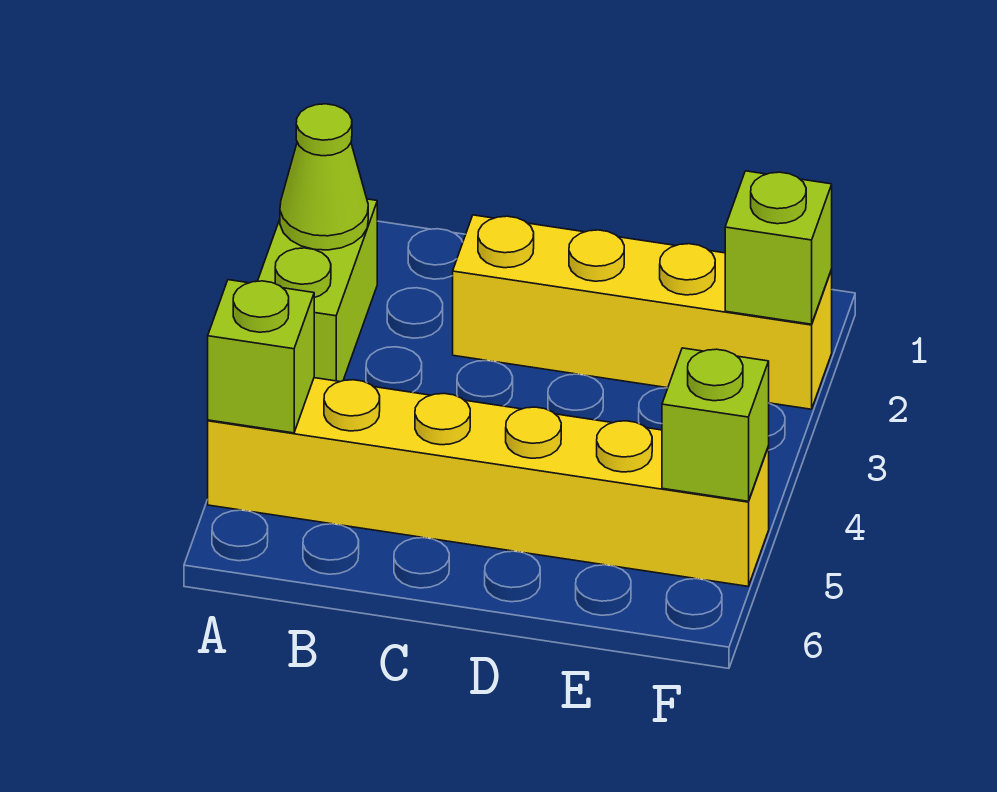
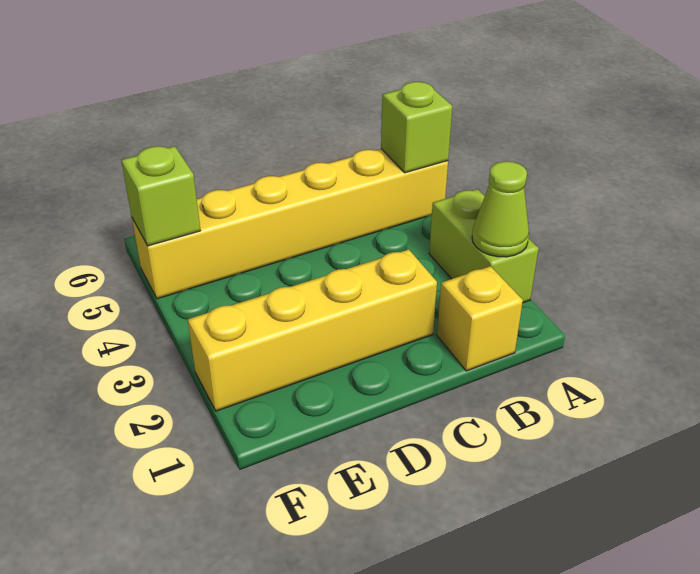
none -> yellow 1x1 brick [437,266,523,371]
lime 1x1 brick [725,171,832,324] -> none

